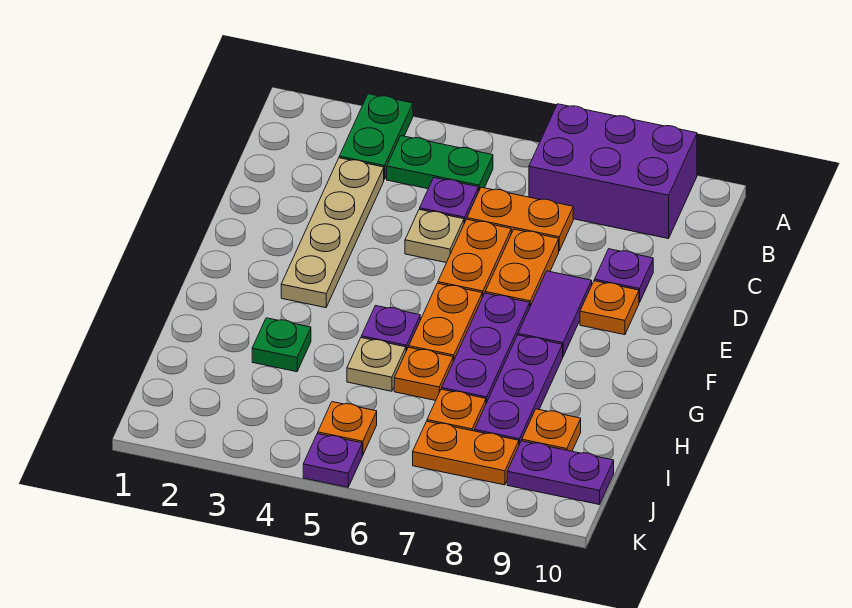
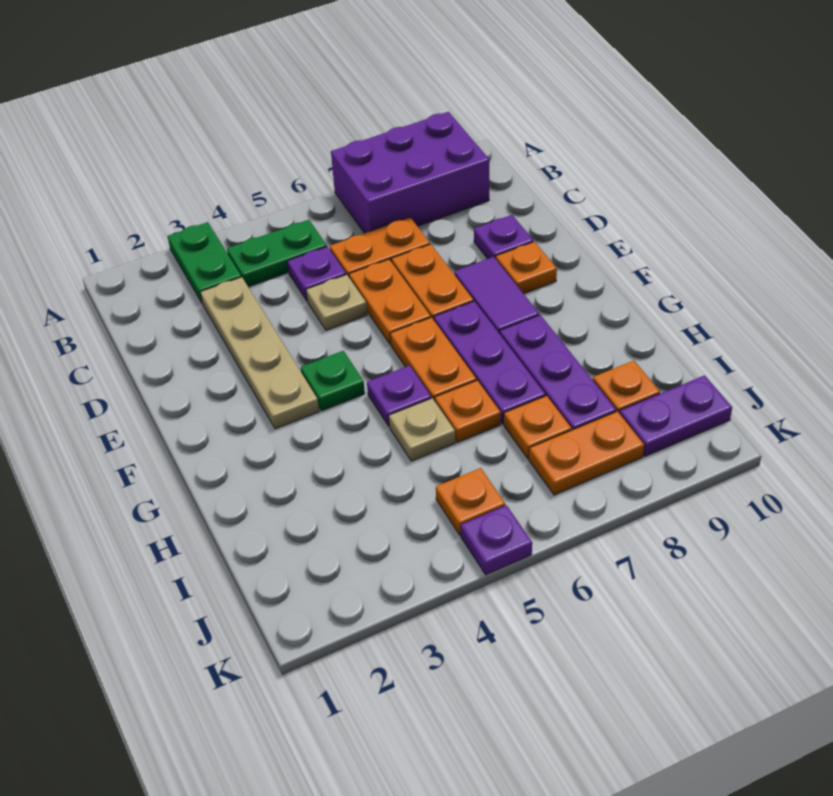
green 1x1 plate [252,318,311,372] -> green 1x1 plate moved to [301,351,365,411]

